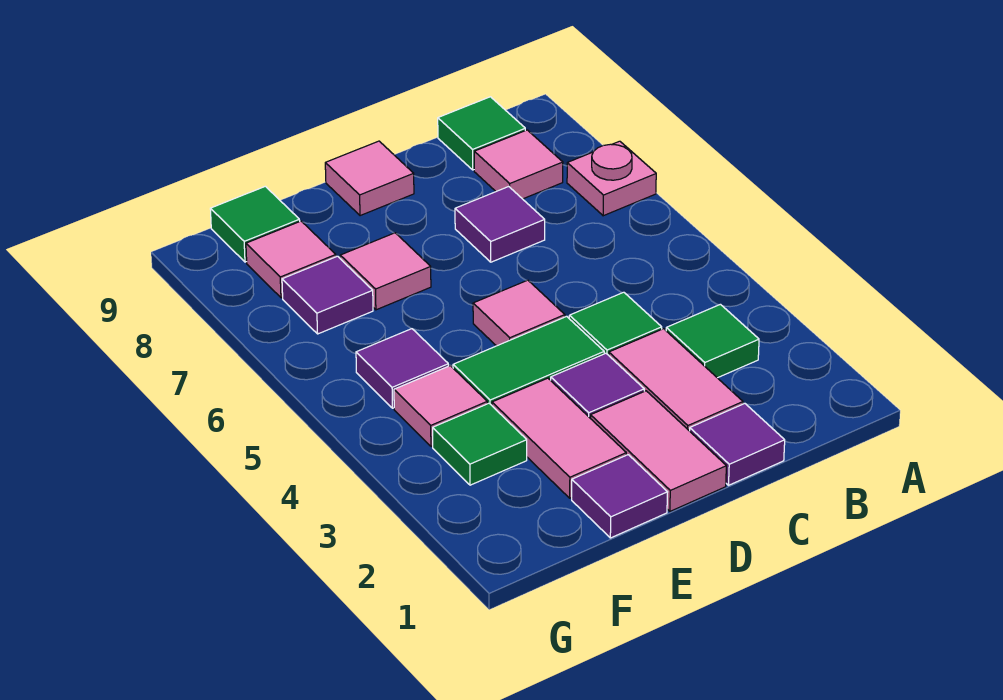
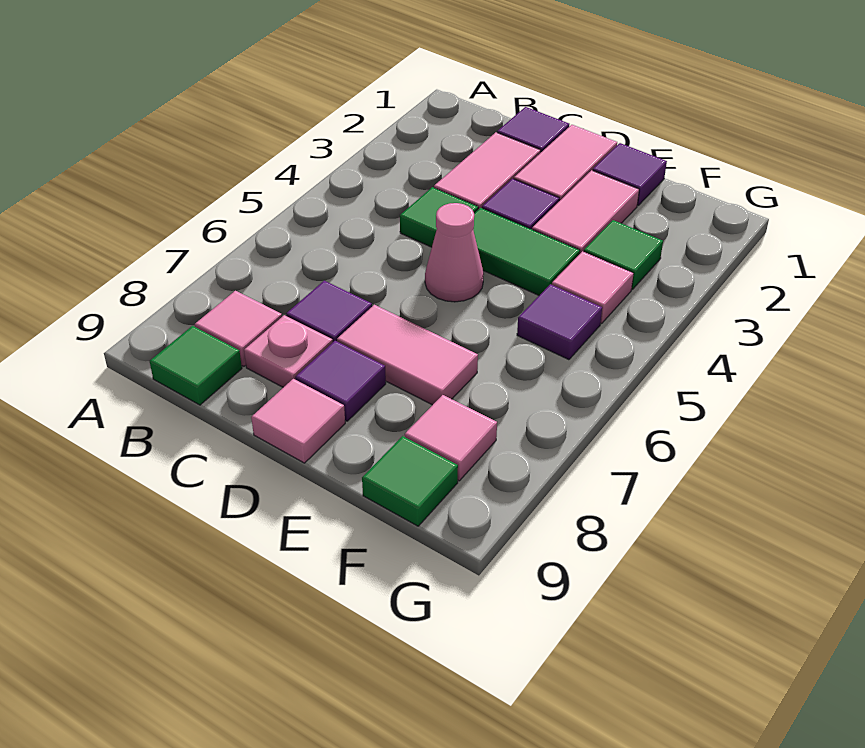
pink 1x1 plate [567,141,656,216] -> pink 1x1 plate moved to [244,315,333,387]
green 1x1 tile [666,304,759,378] -> none
pink 1x1 tile [473,280,565,346] -> pink 1x1 cone [425,203,484,302]
pink 1x1 tile [340,233,431,310] -> pink 1x2 tile [337,305,478,405]
purple 1x1 tile [282,256,373,334] -> purple 1x1 tile moved to [295,341,386,421]

